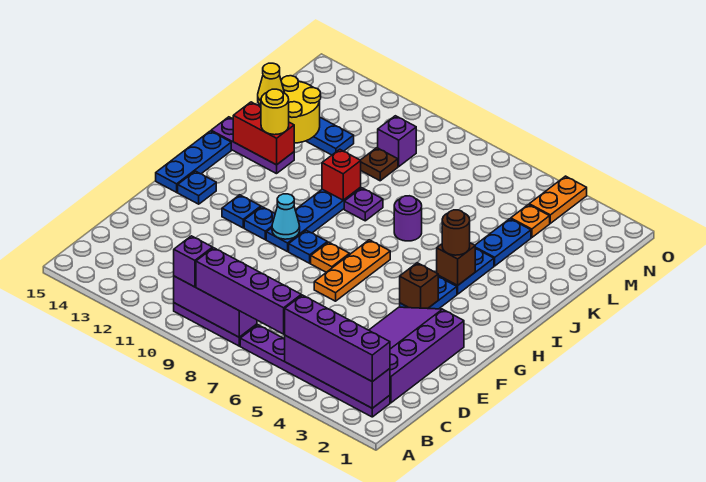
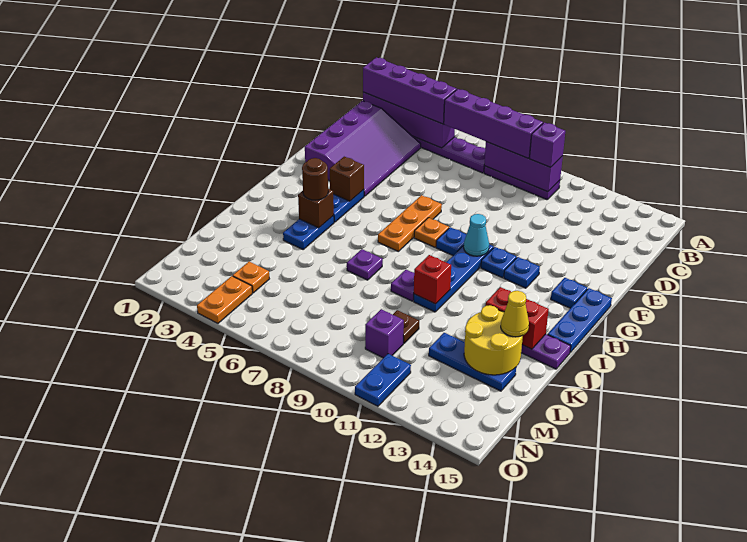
purple 1x1 round brick [394,196,422,241] -> purple 1x1 plate [347,249,383,280]
yellow 1x1 round brick [261,89,289,135] -> none
blue 1x2 plate [475,219,531,266] -> blue 1x2 plate moved to [355,354,411,406]

